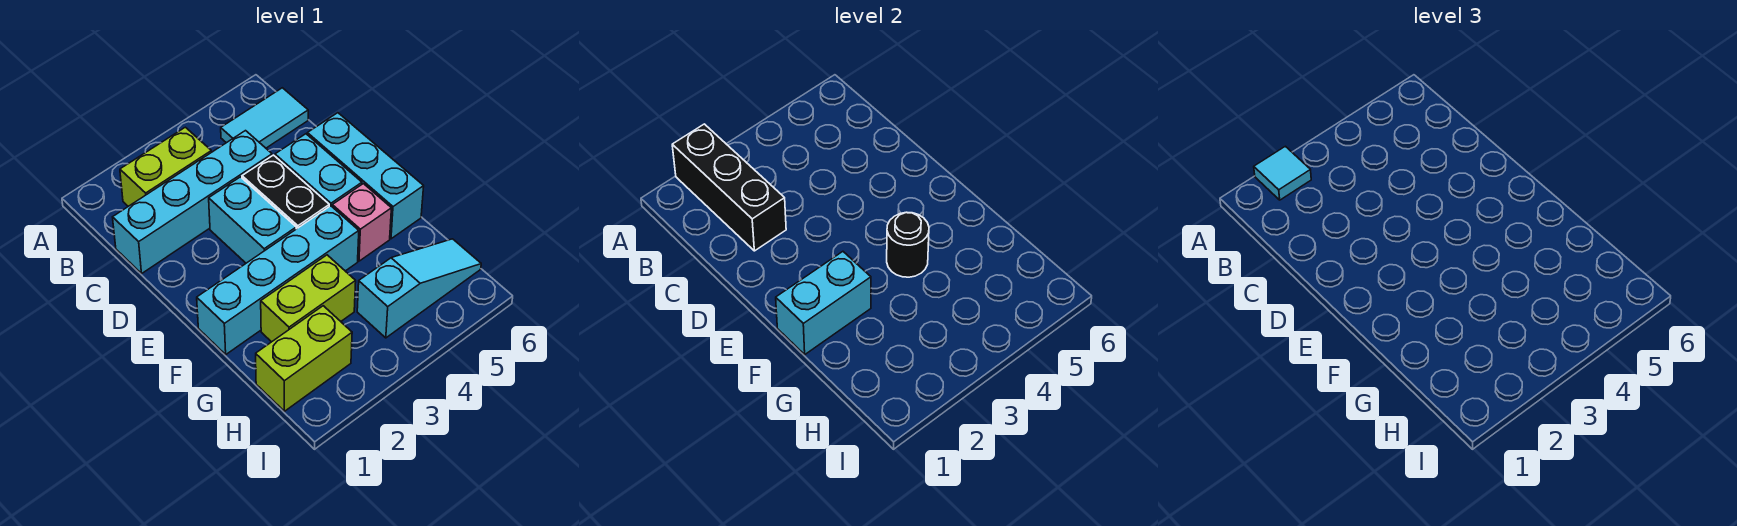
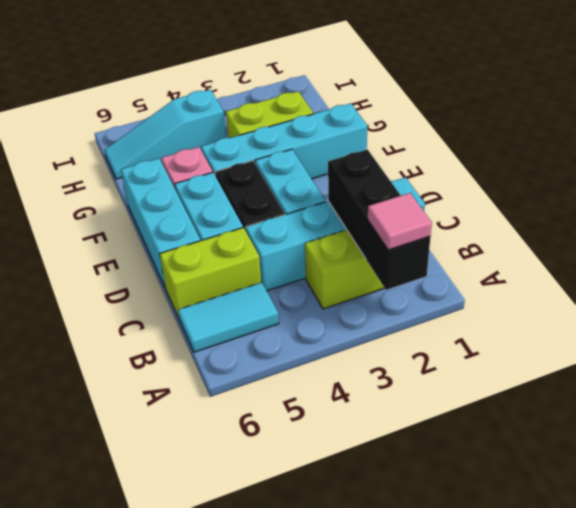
cyan 1x1 tile [1254,146,1311,200] -> pink 1x1 tile [368,193,432,250]
cyan 1x2 brick [776,252,871,354] -> none
black 1x1 round brick [887,212,929,277] -> none
lime 1x2 brick [256,306,352,411] -> lime 1x2 brick moved to [160,228,261,318]

